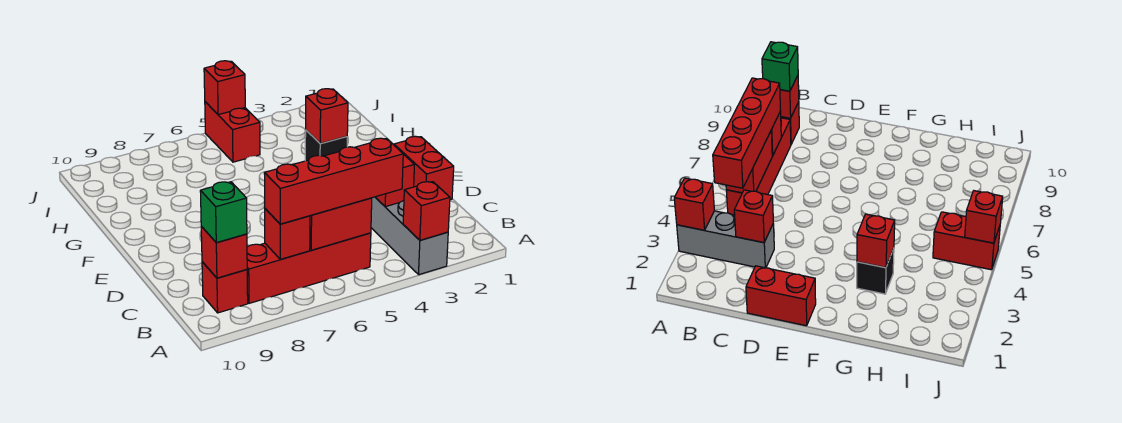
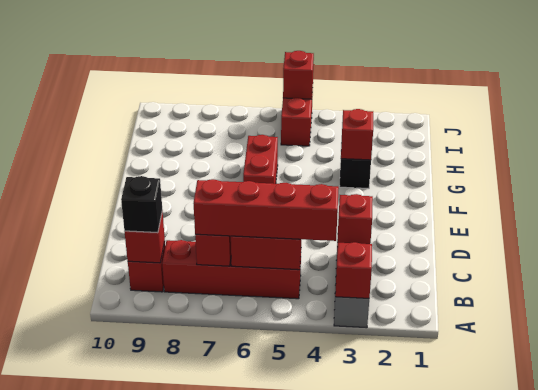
green 1x1 brick [200,182,247,243] -> black 1x1 brick [121,176,162,233]
red 1x2 brick [394,136,454,200] -> red 1x2 brick moved to [243,135,278,184]

